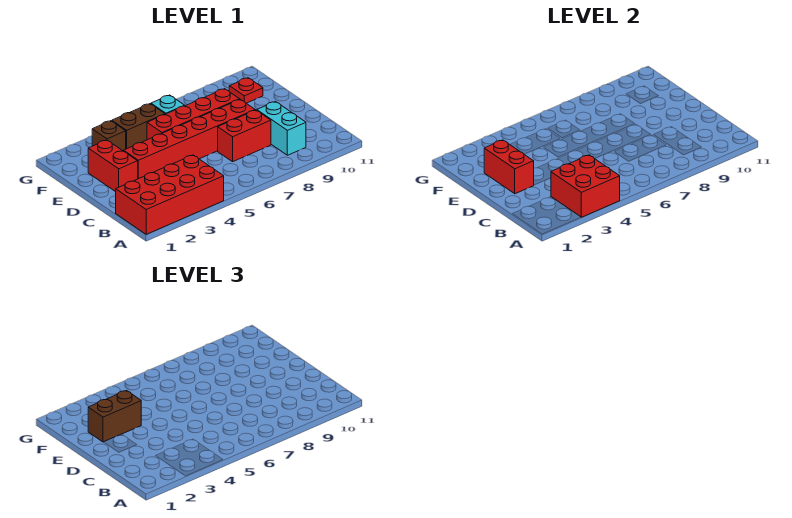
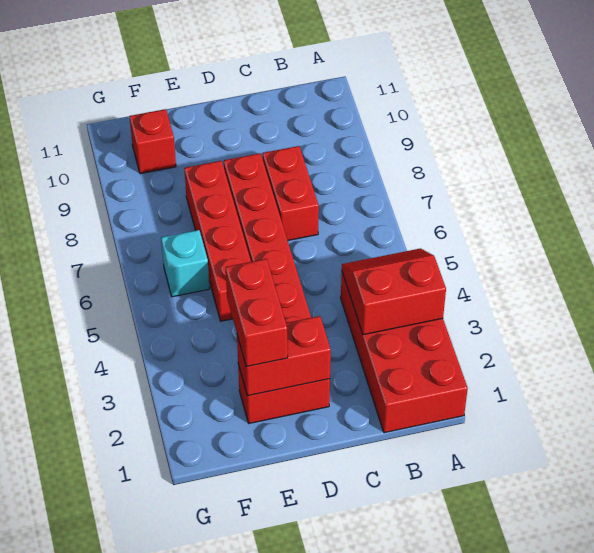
red 2x2 brick [551,155,620,217] -> red 2x2 slope [342,248,446,335]
cyan 1x2 brick [257,102,306,155] -> none
brown 1x2 brick [88,391,141,442] -> red 1x2 brick [226,259,288,367]
brown 1x1 brick [92,121,126,151] -> none
brown 1x2 brick [112,104,165,149] -> none
red 1x1 plate [229,78,263,103] -> red 1x1 brick [130,109,176,174]

